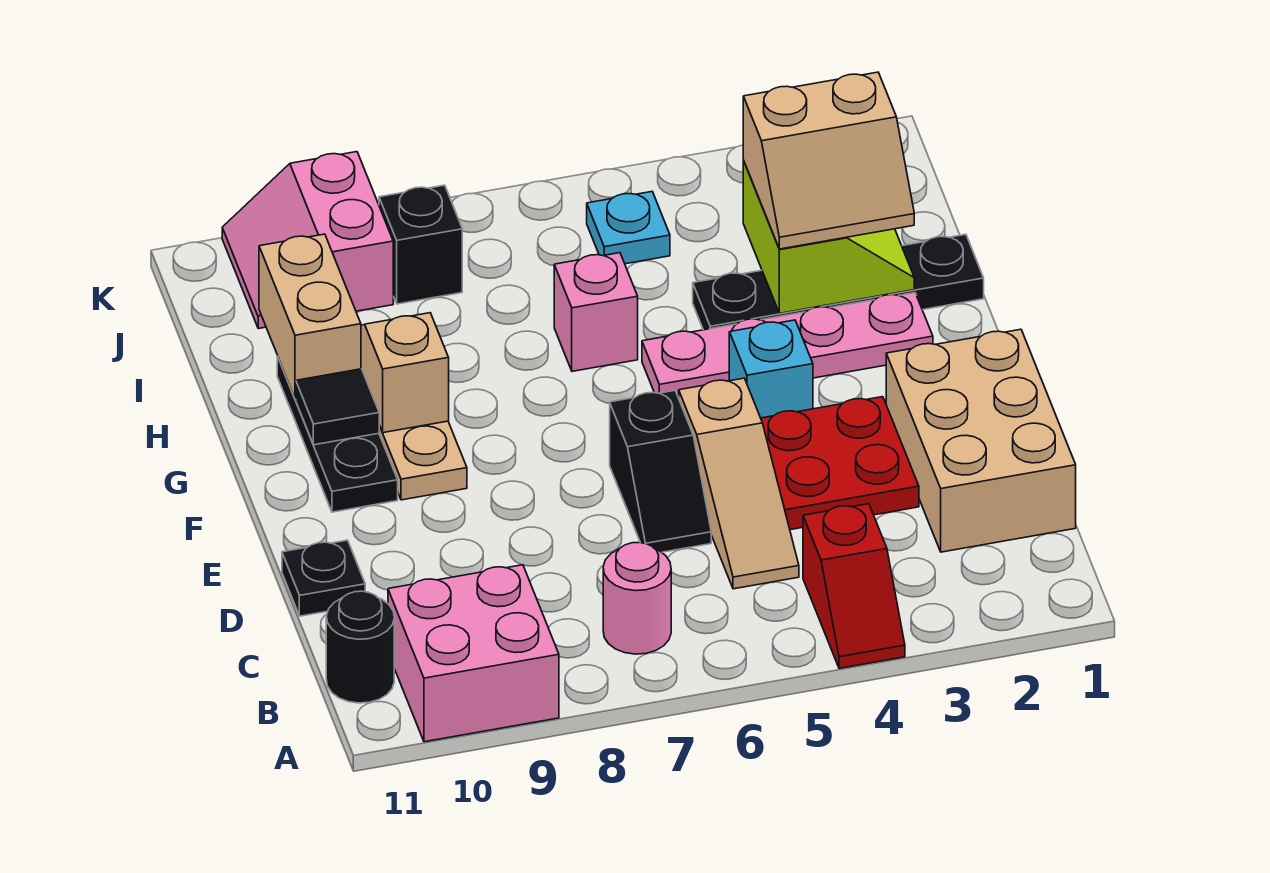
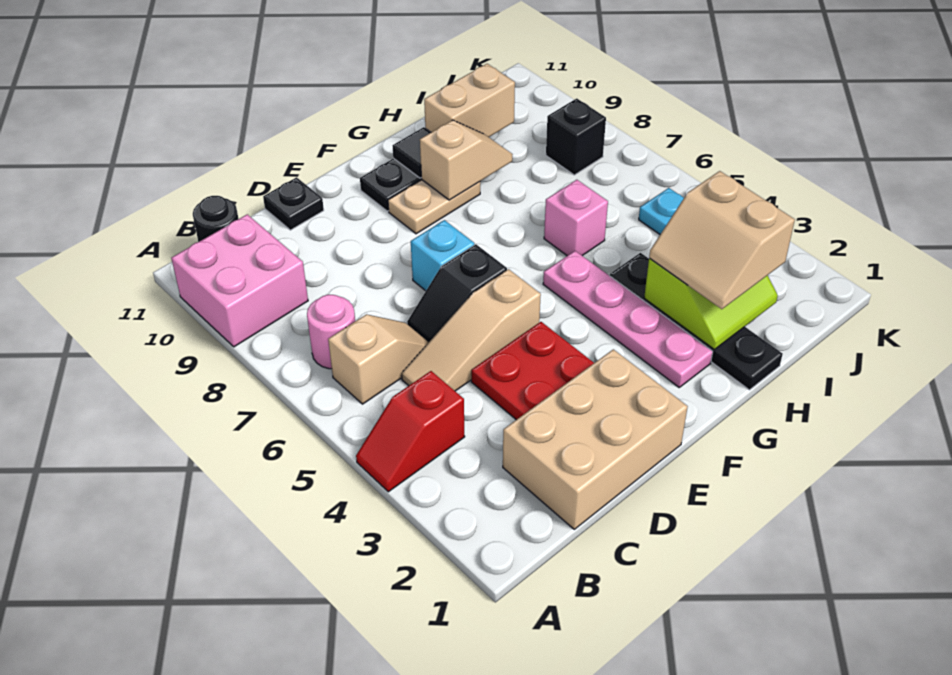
none -> tan 1x2 slope [328,314,429,404]
cyan 1x1 brick [729,320,813,418] -> cyan 1x1 brick moved to [411,220,474,291]
pink 2x2 slope [222,152,393,328] -> none

